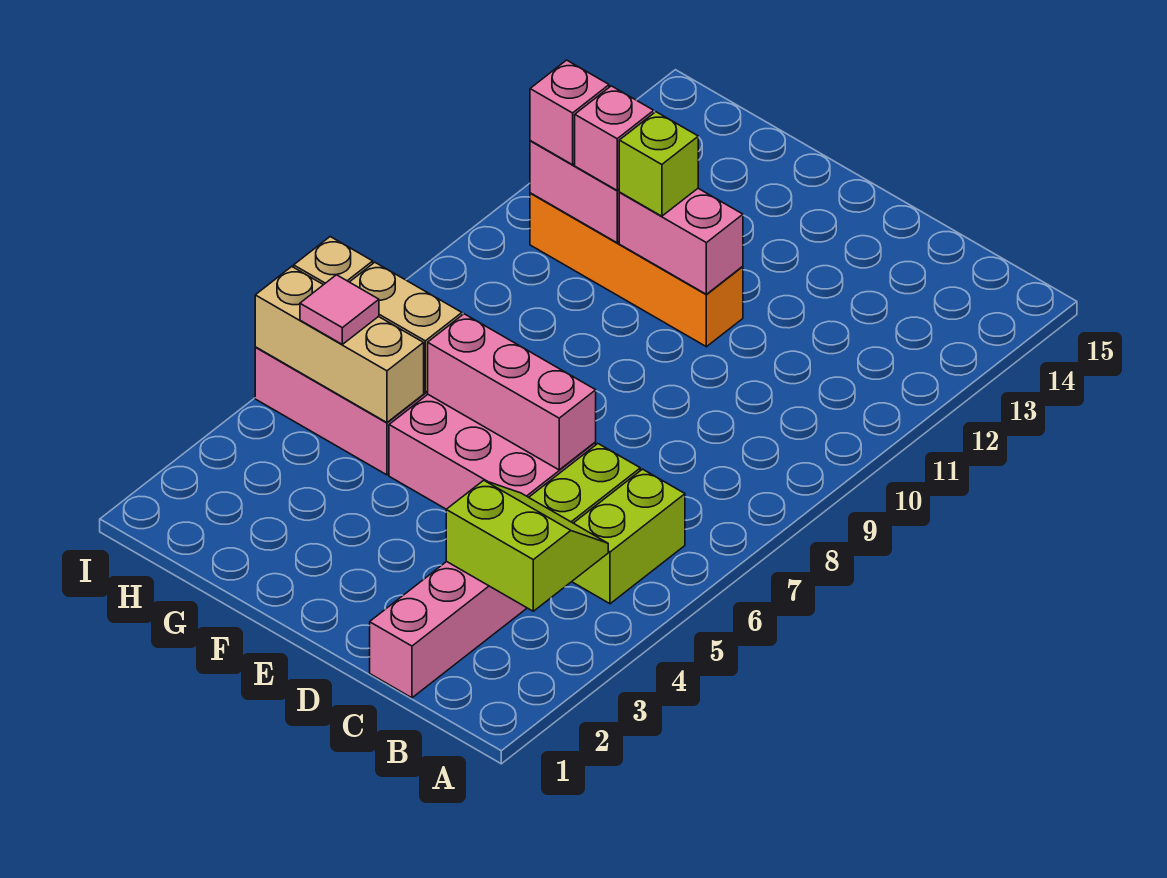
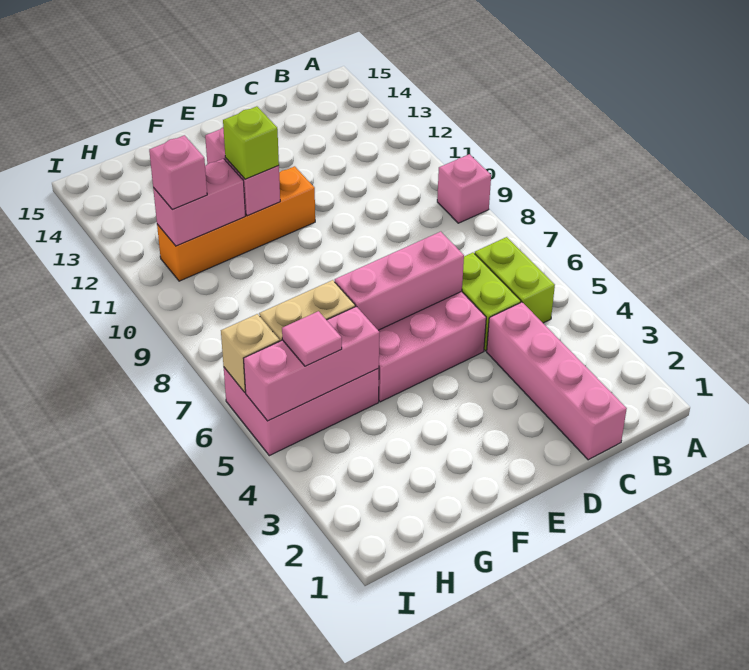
lime 2x2 slope [446,480,608,611] -> none
pink 1x2 brick [619,189,743,294] -> pink 1x2 brick turned to [205,127,280,216]
tan 1x3 brick [255,267,424,422] -> pink 1x3 brick [244,306,380,421]
pink 1x1 brick [575,86,654,190] -> pink 1x1 brick moved to [437,154,491,223]

